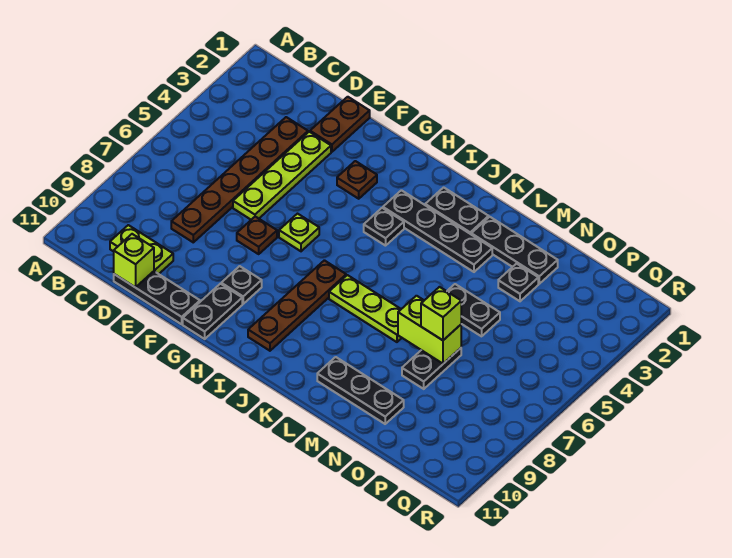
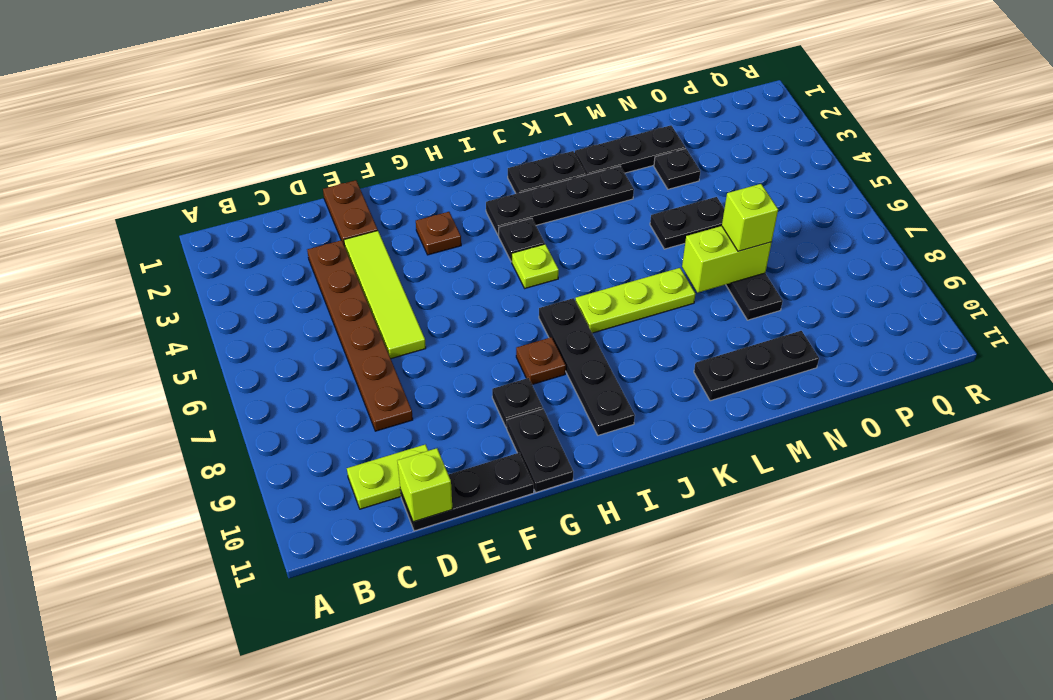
lime 1x4 plate [233,132,331,220] -> lime 1x4 tile [344,231,426,359]
brown 1x1 plate [237,217,277,254] -> brown 1x1 plate moved to [516,337,566,384]
lime 1x1 plate [279,214,319,251] -> lime 1x1 plate moved to [512,244,559,288]
brown 1x4 plate [248,260,346,351] -> black 1x4 plate [539,298,635,435]

